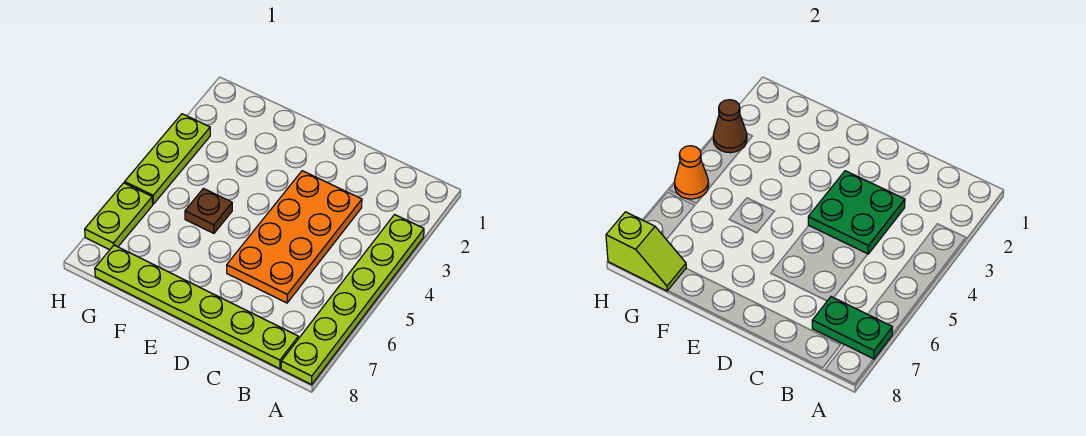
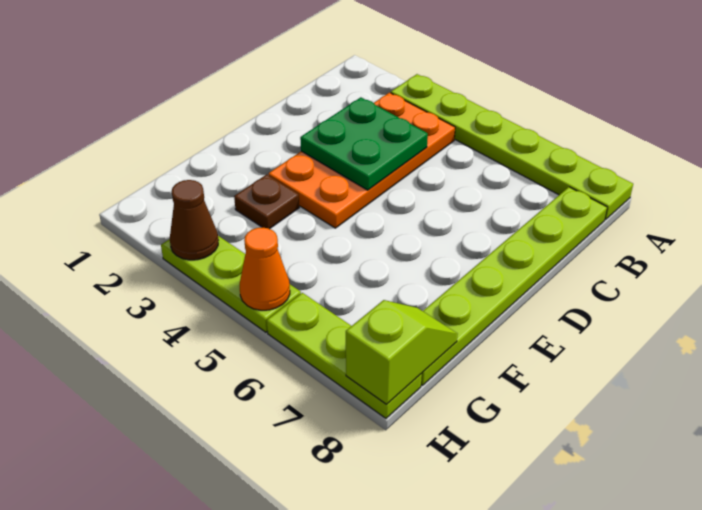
green 1x2 plate [812,297,892,359] -> none
orange 2x4 plate [227,171,362,303] -> orange 2x4 plate turned to [268,93,455,228]
brown 1x1 plate [185,189,232,233] -> brown 1x1 plate moved to [234,174,299,229]
lime 1x2 plate [85,183,153,250] -> lime 1x3 plate [267,293,422,418]

